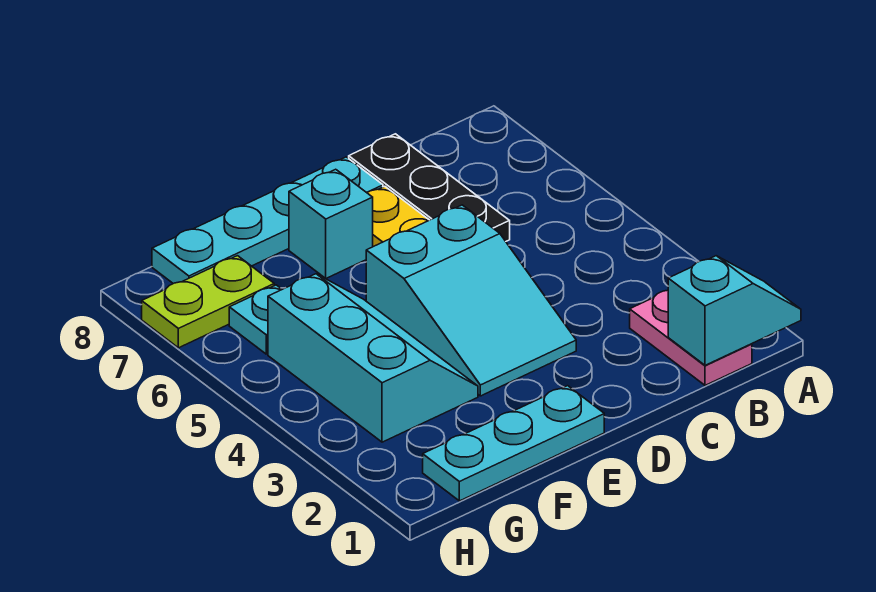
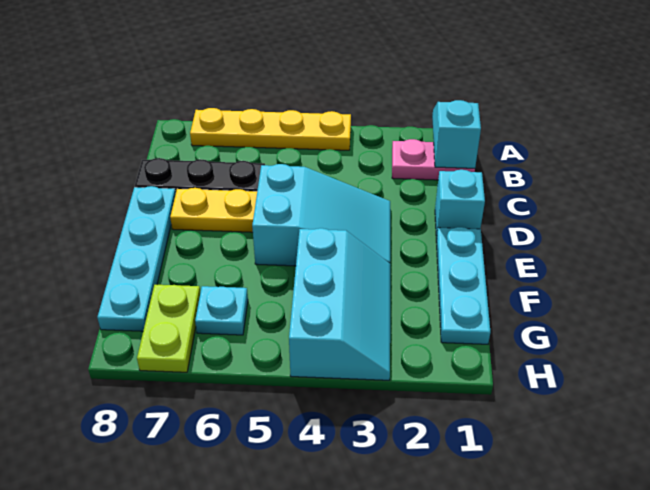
none -> yellow 1x4 plate [190,108,351,150]
cyan 1x1 brick [289,169,373,278] -> cyan 1x1 brick moved to [435,170,485,238]
cyan 2x3 slope [268,274,478,442] -> cyan 2x3 slope turned to [289,228,390,380]

